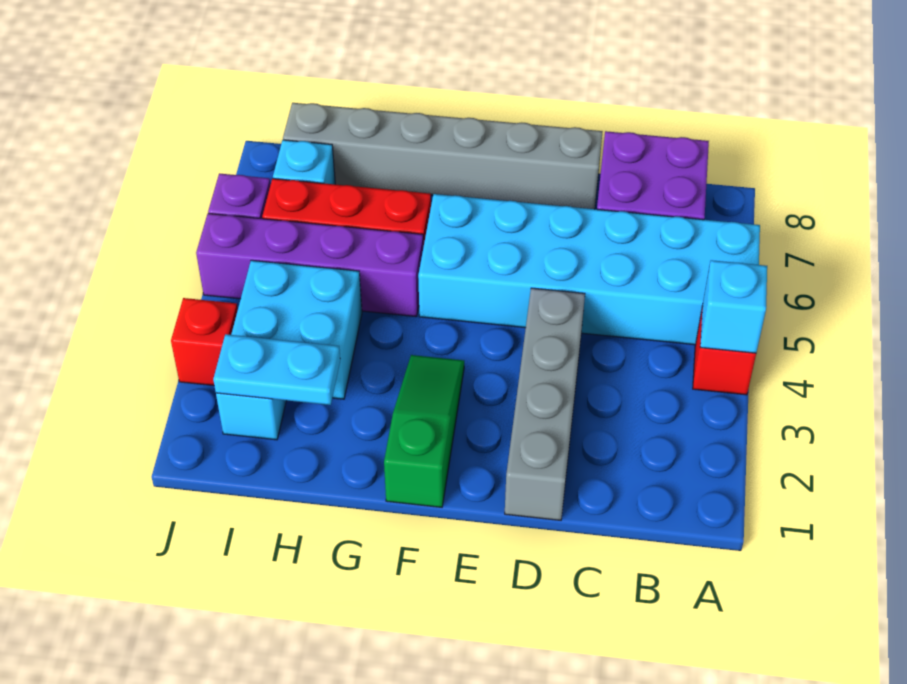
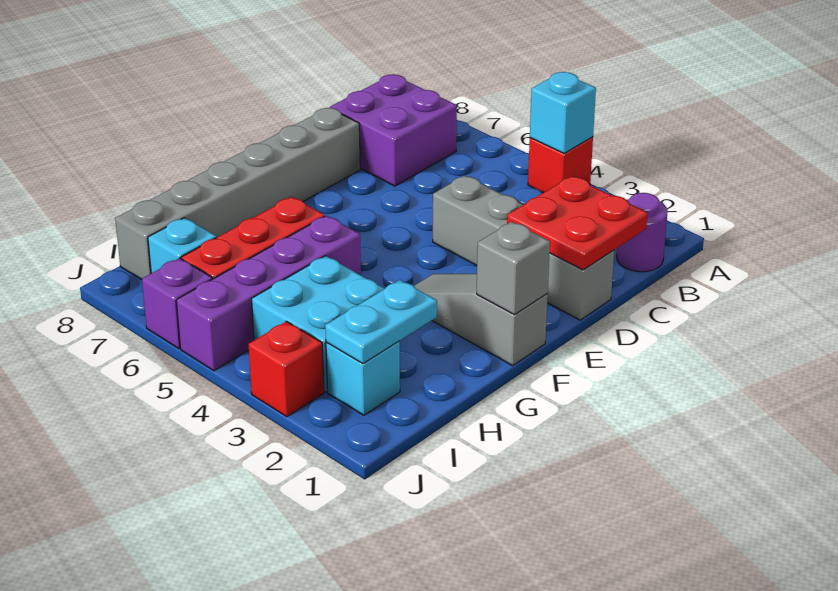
cyan 2x6 brick [418,194,760,345] -> none
none -> purple 1x1 round brick [617,193,668,272]
none -> red 2x2 plate [507,176,647,270]
green 1x3 slope [384,355,464,507] -> grey 1x3 slope [414,274,548,366]
none -> grey 1x1 brick [477,222,550,315]

